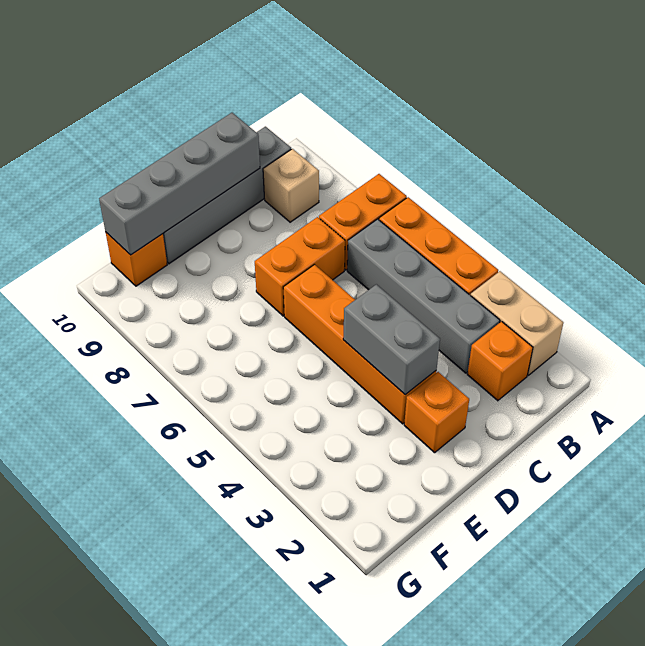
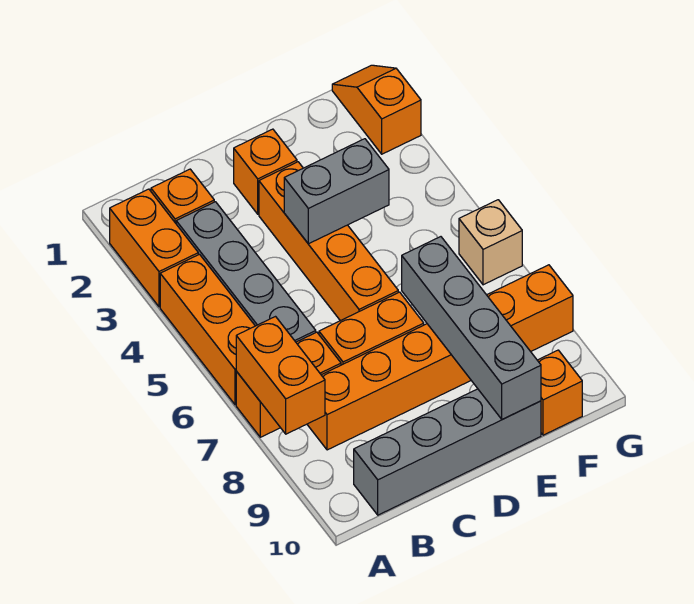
tan 1x2 brick [471,271,563,375] -> orange 1x2 brick [110,189,198,307]
none -> orange 1x2 brick [236,317,325,434]
none -> orange 1x6 brick [307,265,573,450]
tan 1x1 brick [263,149,319,222] -> tan 1x1 brick moved to [459,200,522,285]
grey 1x4 brick [99,113,260,255] -> grey 1x4 brick turned to [402,237,541,419]
grey 1x2 brick [343,284,440,395] -> grey 1x2 brick turned to [284,139,389,244]
none -> orange 1x2 slope [332,65,421,154]

